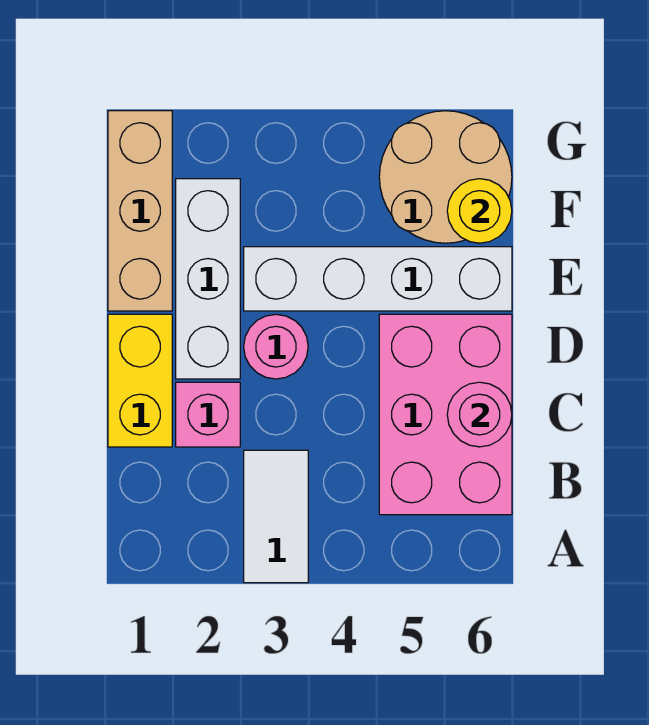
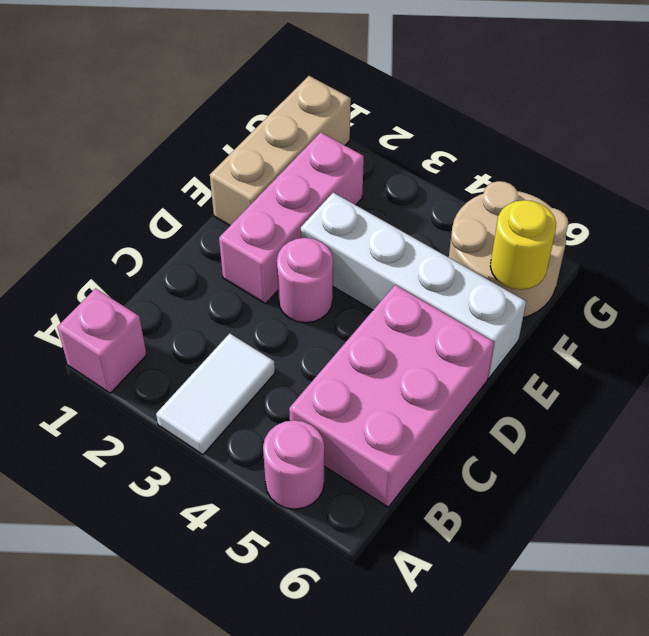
yellow 1x2 brick [108,314,172,447] -> none
pink 1x1 brick [176,382,240,447] -> pink 1x1 brick moved to [57,288,147,393]
pink 1x1 round brick [447,382,512,447] -> pink 1x1 round brick moved to [263,420,324,509]
white 1x3 brick [176,179,240,379] -> pink 1x3 brick [219,132,364,304]

